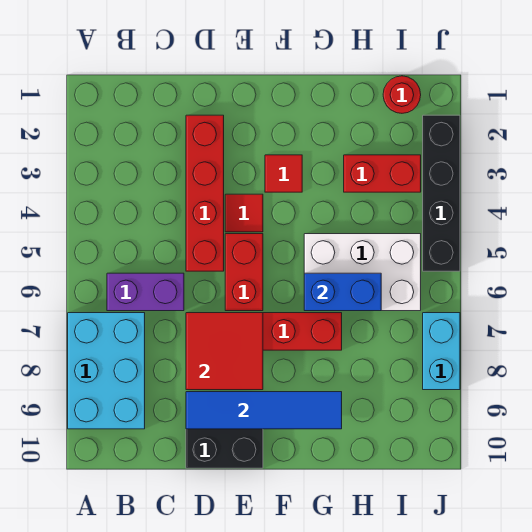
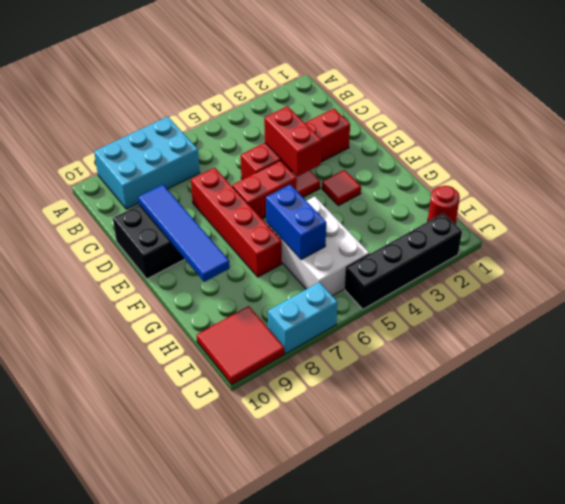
purple 1x2 brick [107,273,184,311] -> none
red 2x2 tile [186,313,263,390] -> red 2x2 tile moved to [197,306,284,385]
red 1x2 brick [344,155,421,192] -> red 1x2 brick moved to [264,106,322,176]

